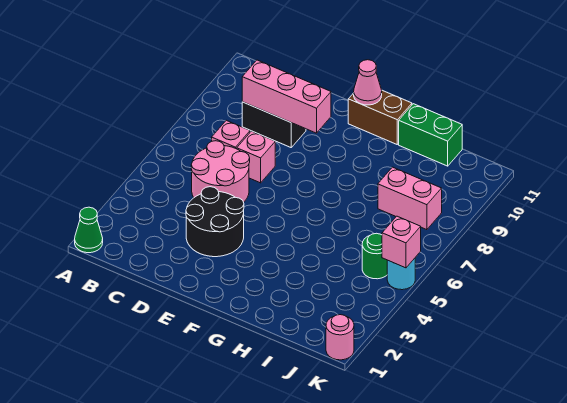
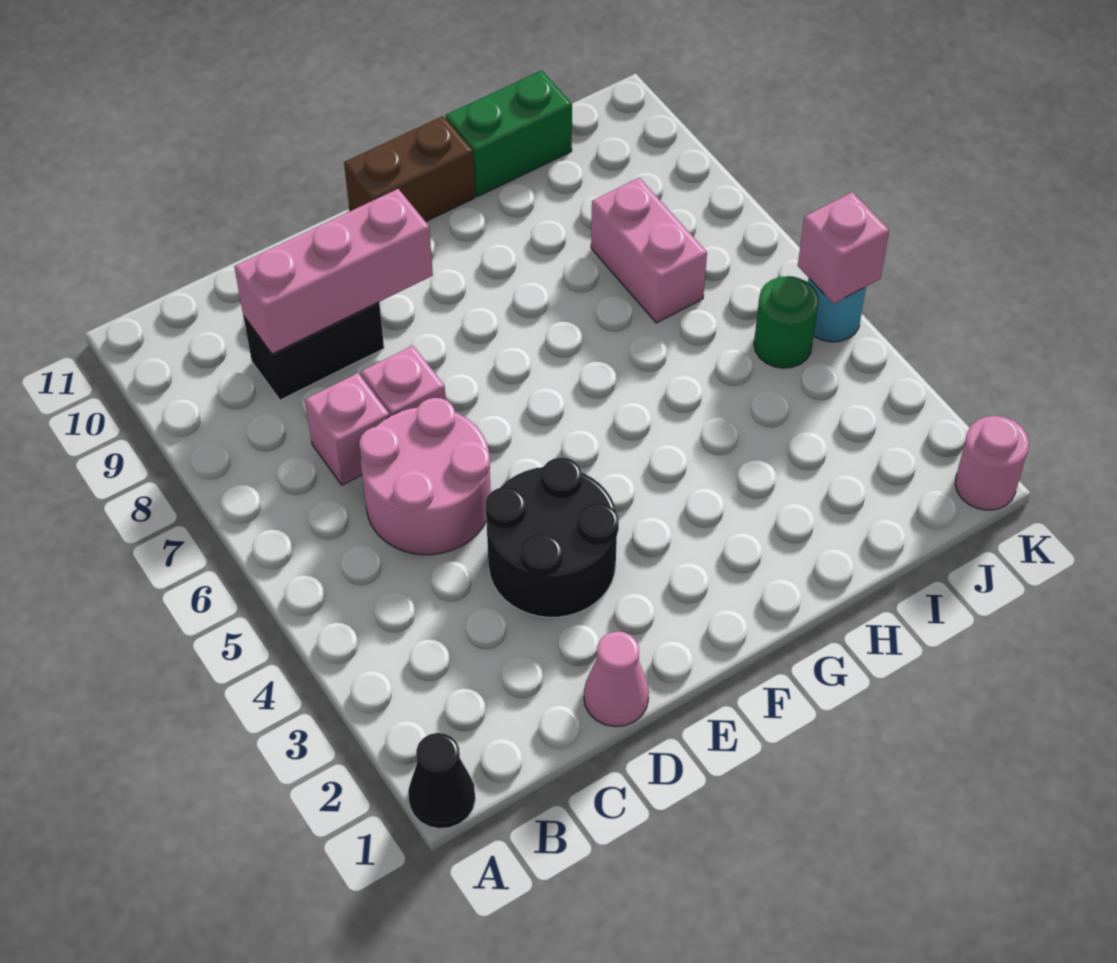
green 1x1 cone [75,207,103,253] -> black 1x1 cone [408,733,475,829]
pink 1x1 cone [354,60,382,105] -> pink 1x1 cone moved to [584,631,649,727]
pink 1x2 brick [378,167,442,230] -> pink 1x2 brick turned to [591,178,707,323]

